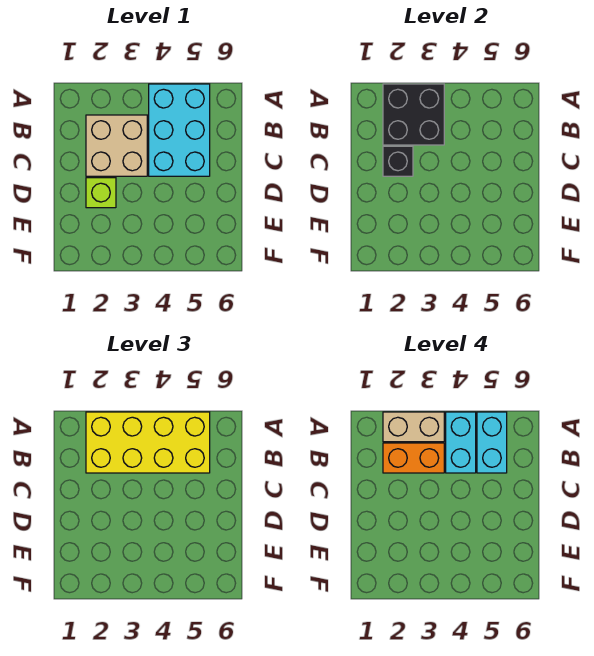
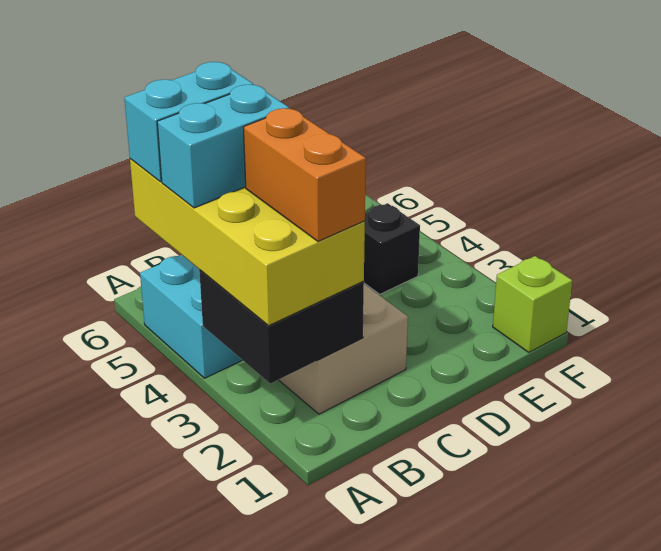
tan 1x2 brick [383,412,444,442] -> none
black 1x1 brick [383,146,413,176] -> black 1x1 brick moved to [364,203,420,294]
lime 1x1 brick [86,178,116,208] -> lime 1x1 brick moved to [493,256,572,352]

